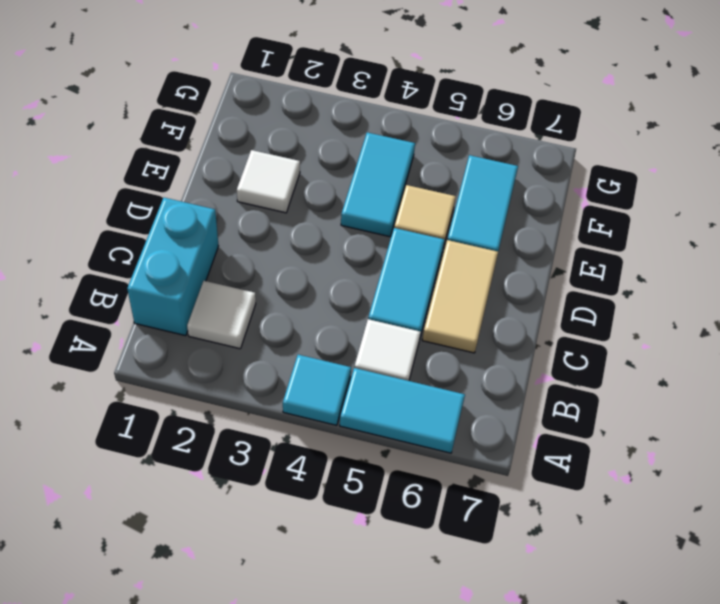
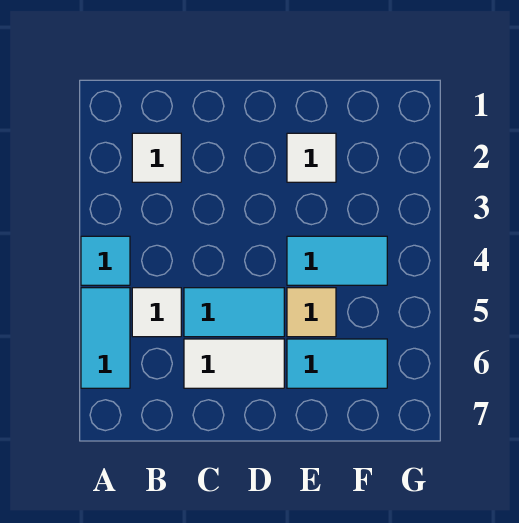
cyan 1x2 brick [127,198,218,336] -> none
tan 1x2 tile [422,240,498,353] -> white 1x2 tile [184,339,284,388]

